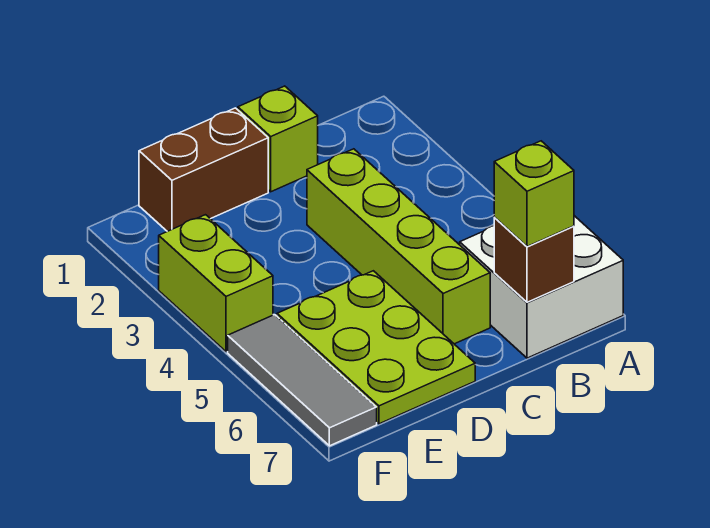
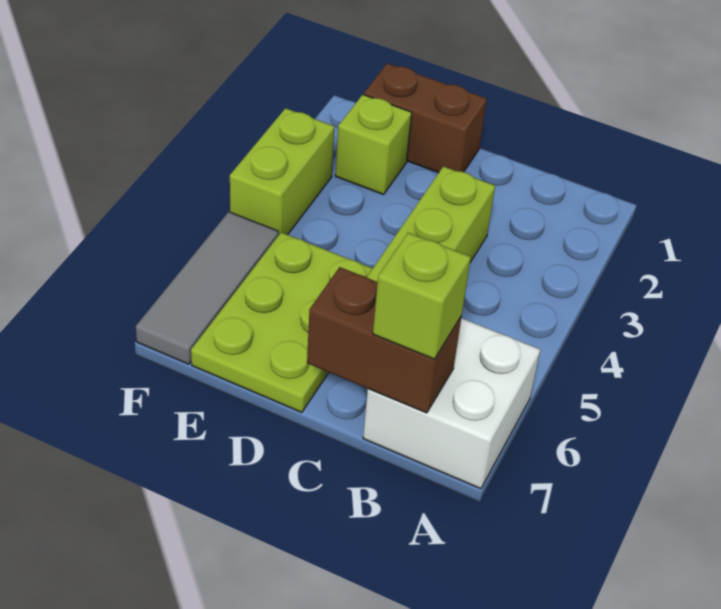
brown 1x1 brick [494,218,574,302] -> brown 1x2 brick [307,267,462,413]
lime 1x1 brick [238,86,318,192] -> lime 1x1 brick moved to [335,95,412,195]

